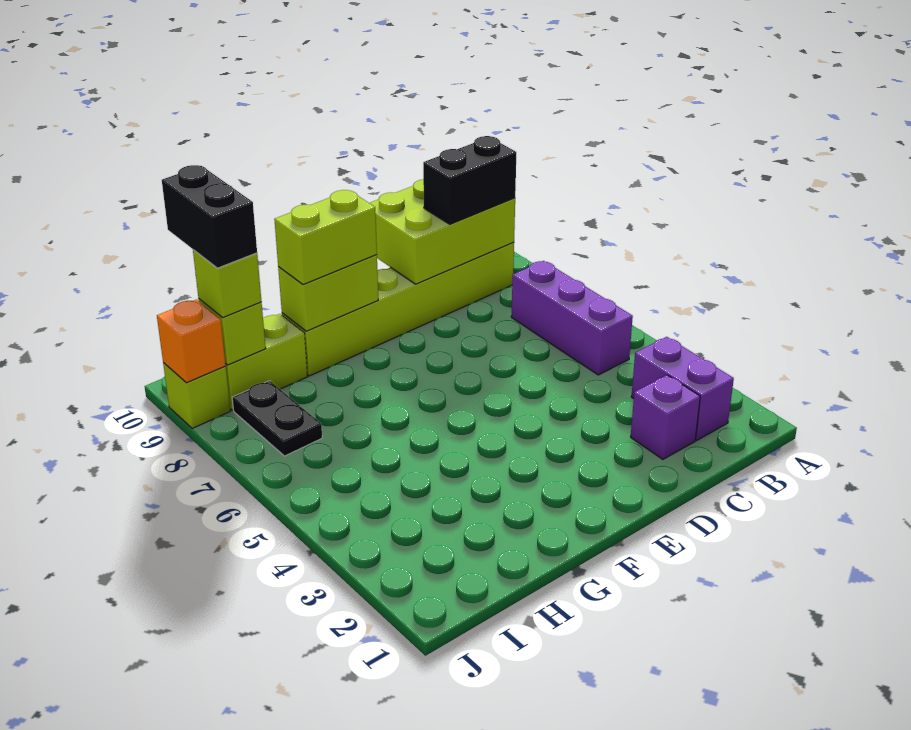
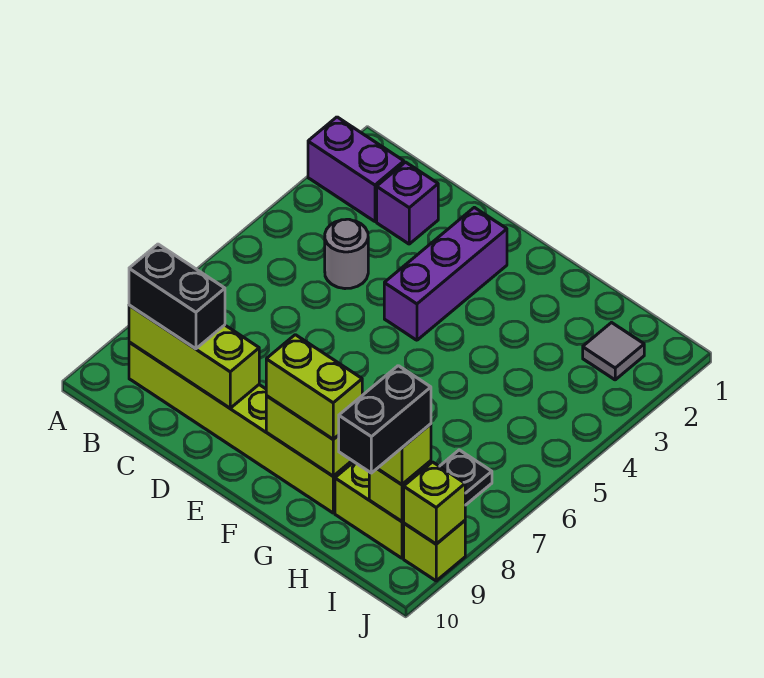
purple 1x2 brick [631,337,734,440] -> purple 1x2 brick turned to [308,117,404,221]
purple 1x3 brick [511,261,633,375] -> purple 1x3 brick moved to [384,207,507,340]
lime 2x3 brick [370,180,515,284] -> lime 1x3 brick [129,305,259,408]
none -> grey 1x1 round brick [325,219,368,289]
none -> grey 1x1 tile [583,323,644,380]
orange 1x1 brick [157,300,226,383] -> lime 1x1 brick [403,462,465,544]

